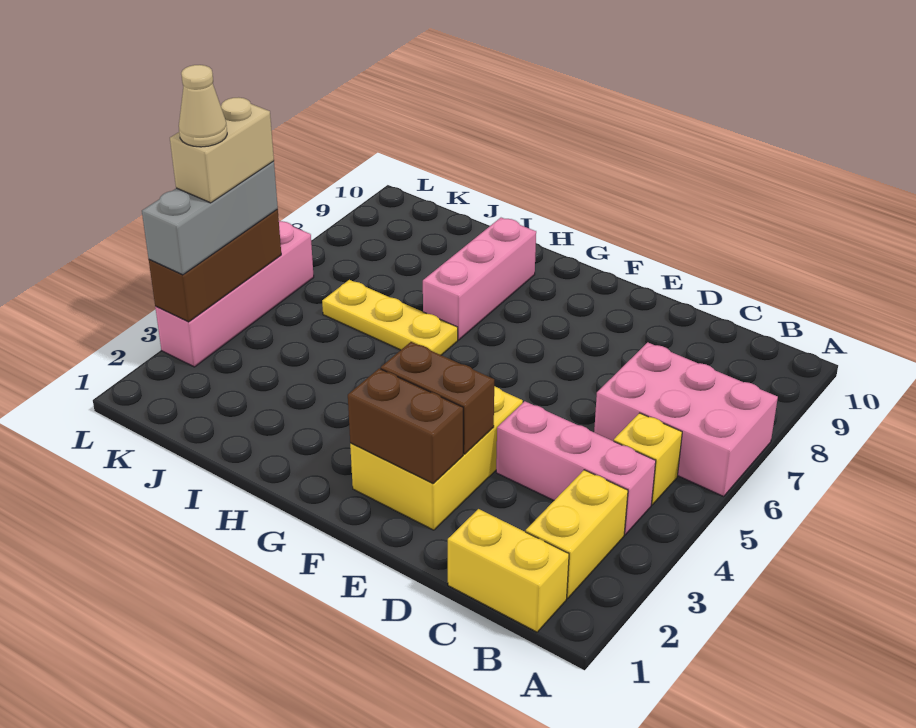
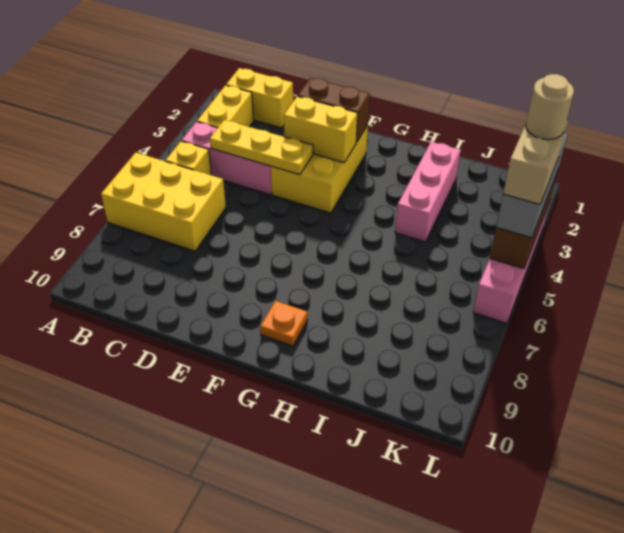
pink 2x3 brick [594,342,778,497] -> yellow 2x3 brick [101,152,226,251]
brown 1x2 brick [381,342,494,454] -> yellow 1x2 brick [284,96,358,163]
none -> orange 1x1 plate [260,301,308,346]
yellow 1x3 plate [322,280,458,355] -> yellow 1x3 plate moved to [210,120,313,175]
pink 1x3 brick [423,218,536,340] -> pink 1x3 brick moved to [395,142,461,242]
tan 1x1 cone [179,65,227,147] -> tan 1x1 round brick [526,74,574,139]

